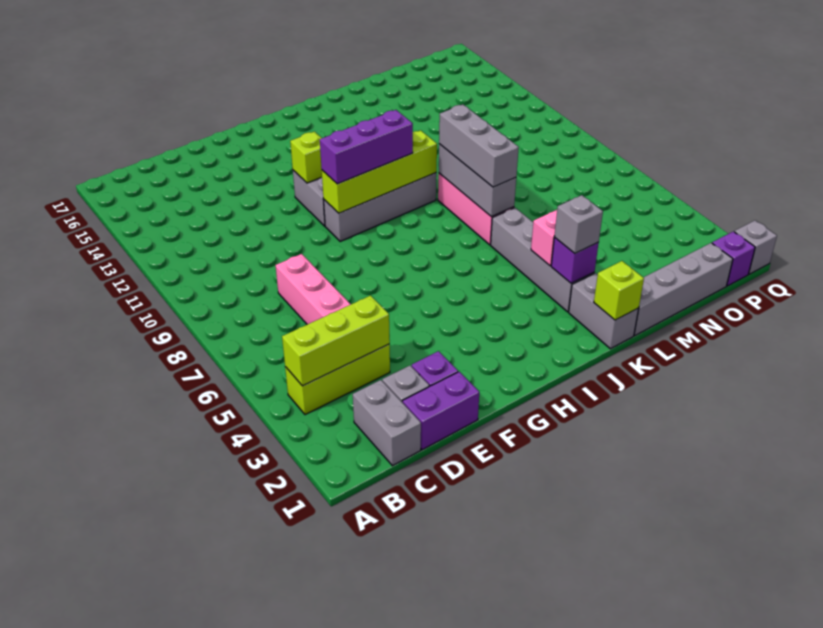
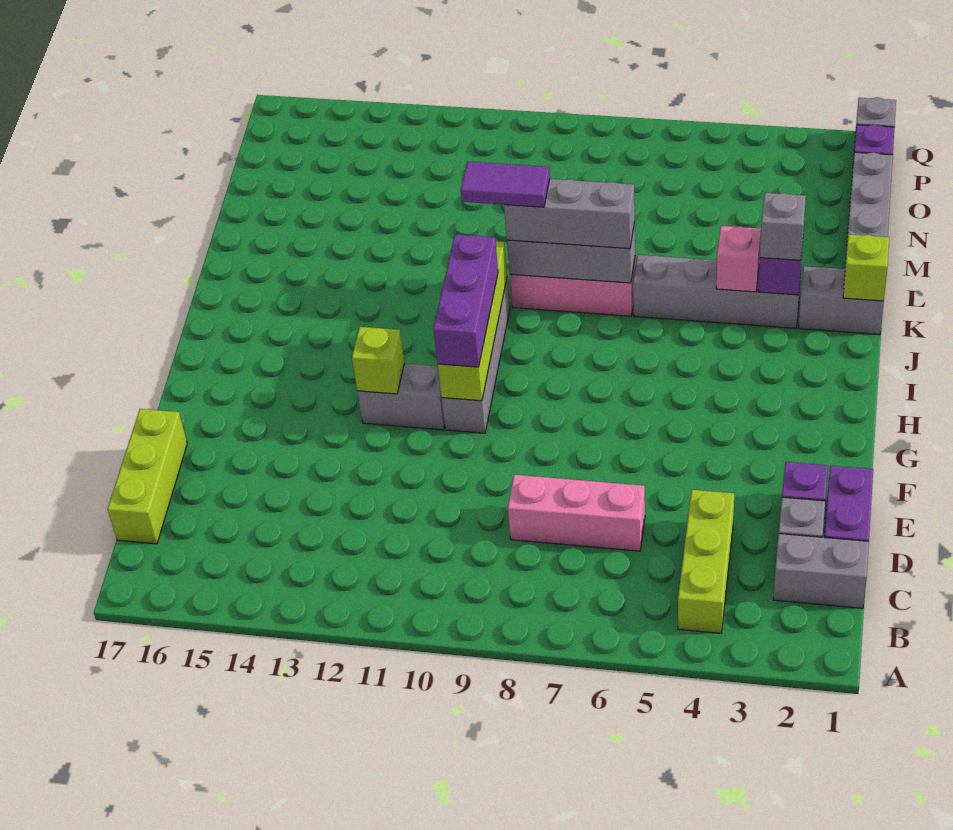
lime 1x3 brick [282,296,390,386] -> lime 1x3 brick moved to [108,409,187,544]
none -> purple 1x2 tile [461,161,550,207]

